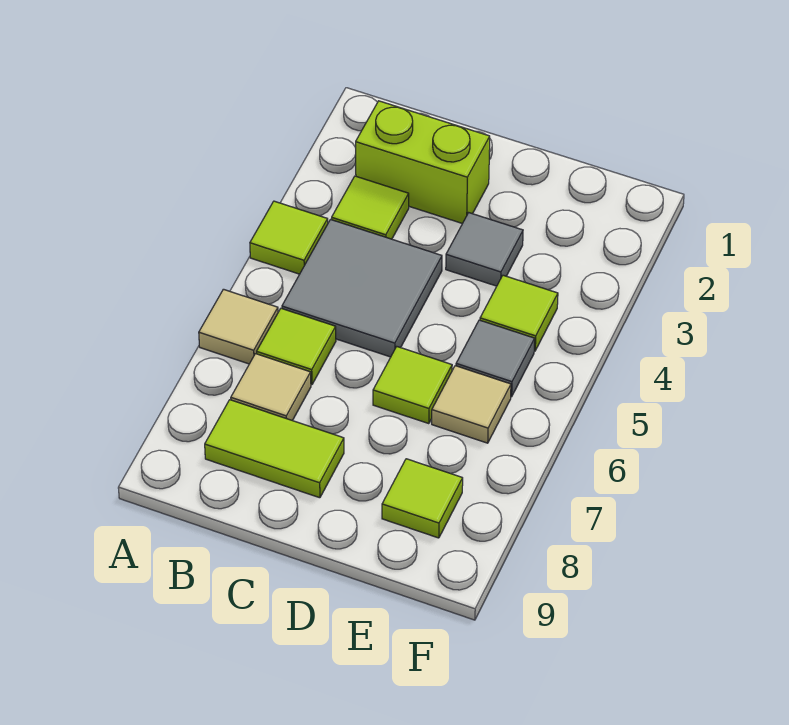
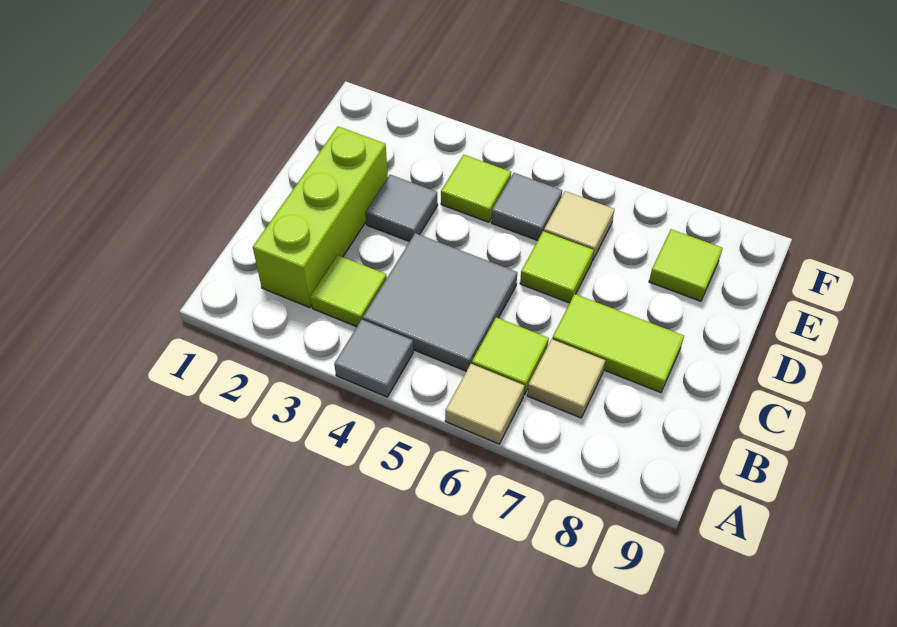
lime 1x1 tile [250,201,328,274] -> grey 1x1 tile [334,320,413,397]
lime 1x2 brick [356,101,490,223] -> lime 1x3 brick [253,127,388,308]
lime 1x2 tile [205,400,344,498] -> lime 1x2 tile turned to [552,294,684,393]

